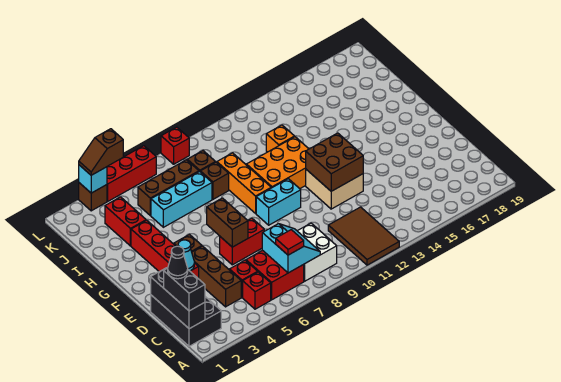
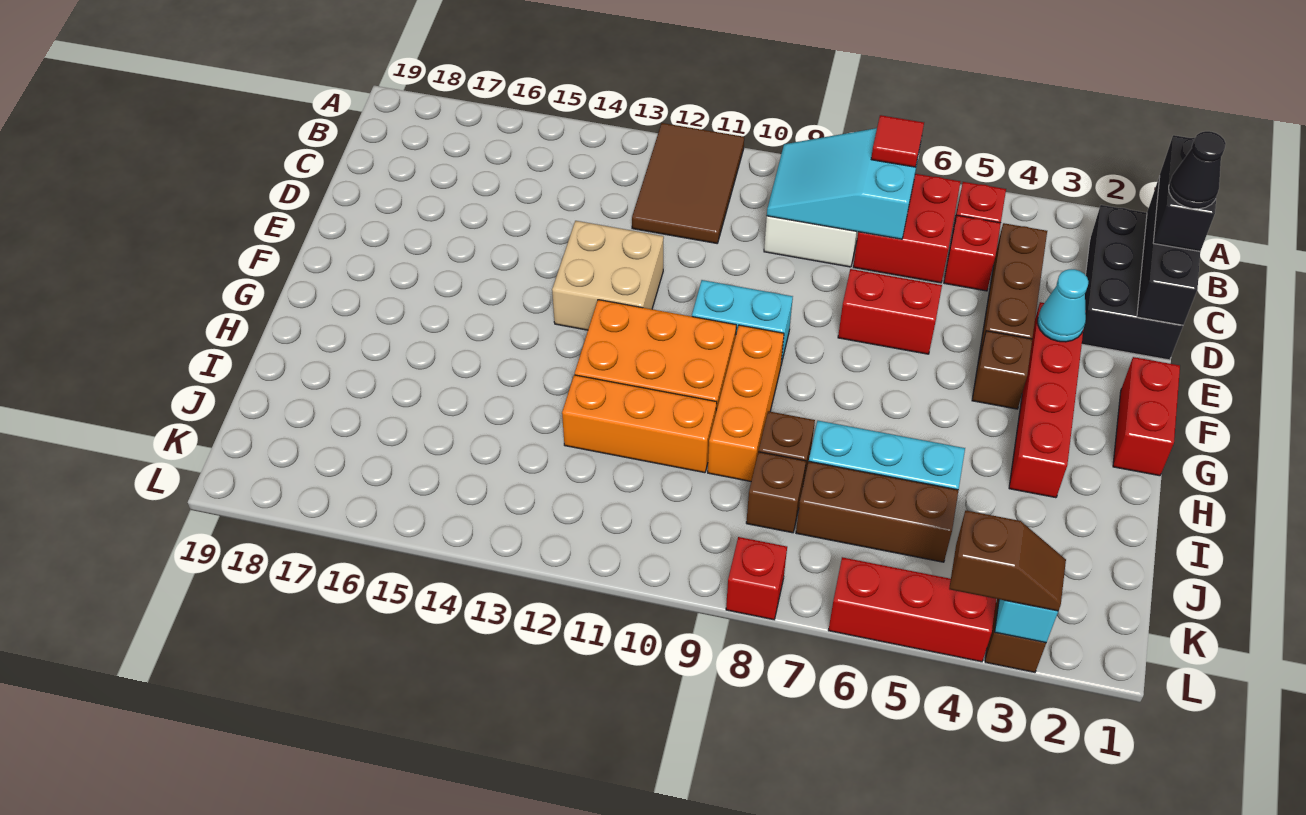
cyan 2x2 slope [262,224,320,273] -> cyan 2x3 slope [767,128,921,239]
brown 1x2 brick [207,198,248,247] -> none
brown 2x2 brick [306,133,363,191] -> none
red 1x2 brick [105,197,146,246] -> red 1x2 brick moved to [1113,357,1180,476]
orange 1x1 brick [266,125,295,152] -> orange 1x3 brick [562,375,717,473]

